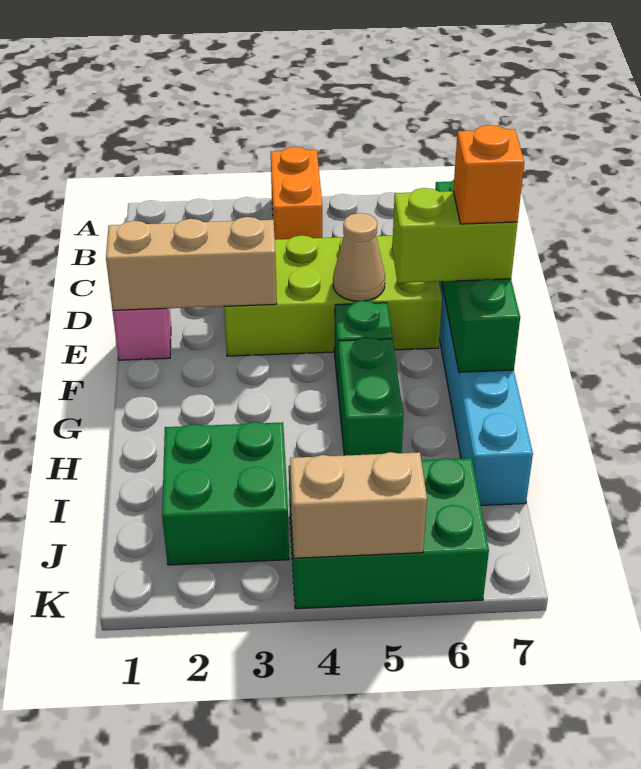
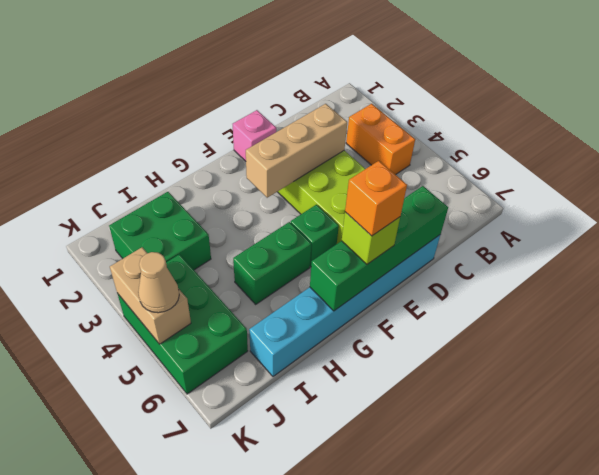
orange 1x2 brick [271,147,322,240] -> orange 1x2 brick turned to [346,104,415,175]
tan 1x3 brick [106,217,277,310] -> tan 1x3 brick turned to [246,104,347,198]
tan 1x1 cone [333,213,385,301] -> tan 1x1 cone moved to [138,252,179,313]
lime 1x2 brick [392,188,517,283] -> lime 1x1 brick [342,212,400,264]

